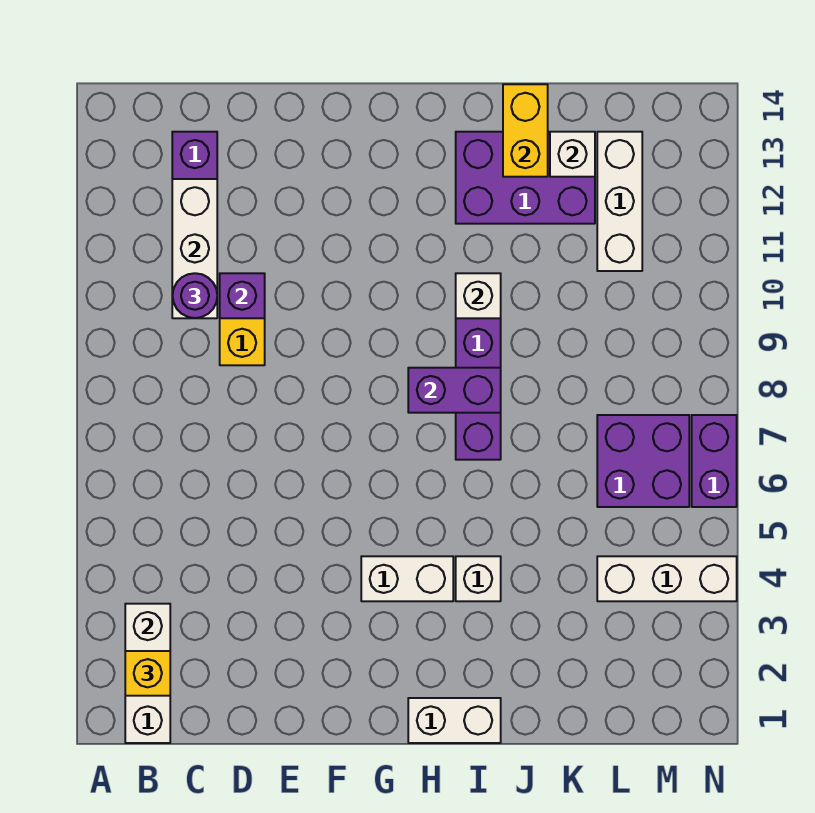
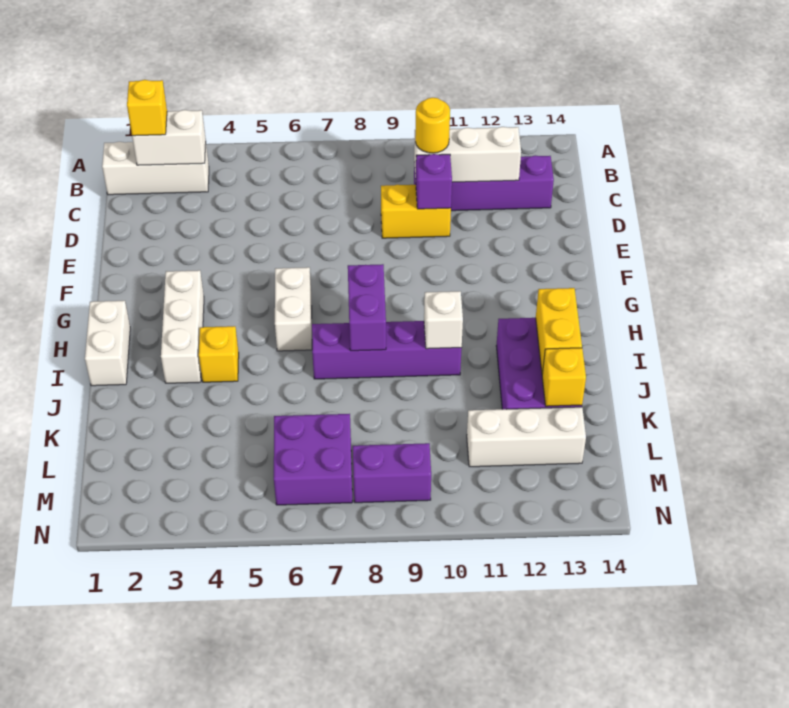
purple 1x1 round brick [173,273,217,318] -> yellow 1x1 round brick [415,97,450,153]
white 1x2 brick [361,556,453,601] -> white 1x2 brick moved to [275,267,312,351]
white 1x1 brick [456,556,501,601] -> yellow 1x1 brick [199,326,239,382]
yellow 1x2 brick [503,84,548,177] -> yellow 1x2 brick turned to [536,288,582,374]
white 1x1 brick [550,132,595,177] -> yellow 1x1 brick [542,348,586,406]
white 1x3 brick [597,556,737,601] -> white 1x3 brick moved to [161,270,204,383]
purple 1x2 brick [692,415,737,507] -> purple 1x2 brick moved to [353,443,431,503]

